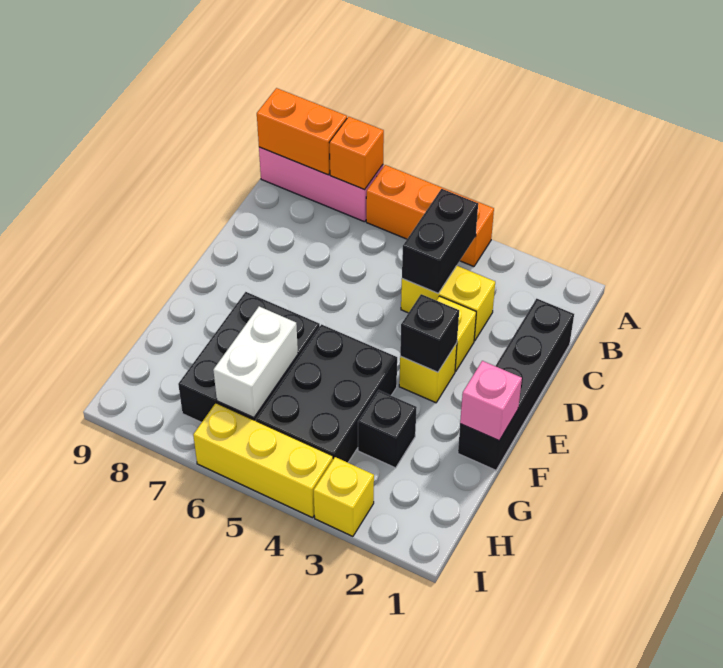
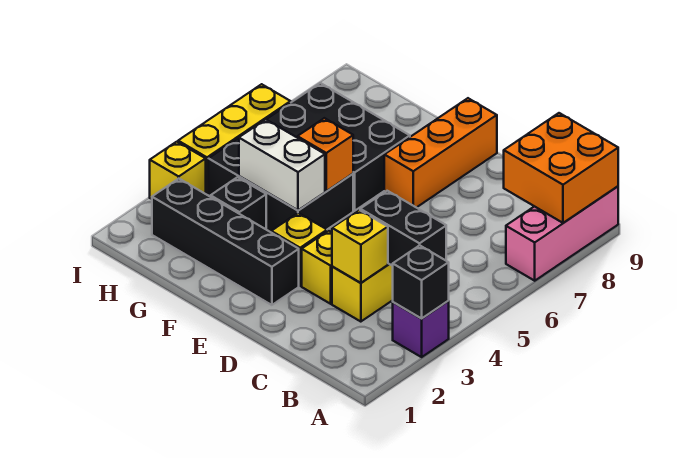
none -> purple 1x1 brick [393,301,449,357]
orange 1x3 brick [366,165,494,267] -> orange 1x3 brick moved to [384,98,497,208]
orange 1x1 brick [329,117,384,190] -> orange 1x1 brick moved to [297,118,353,191]
orange 1x2 brick [257,88,347,175] -> orange 2x2 brick [504,113,618,223]
black 1x4 brick [458,299,574,470] -> black 1x4 brick moved to [152,179,299,305]
none -> yellow 1x1 brick [332,210,388,283]
black 1x1 brick [400,294,459,372] -> black 1x1 brick moved to [393,245,449,319]
pink 1x1 brick [460,361,522,441] -> none
white 1x2 brick [213,306,298,418] -> white 1x2 brick moved to [239,119,325,210]

